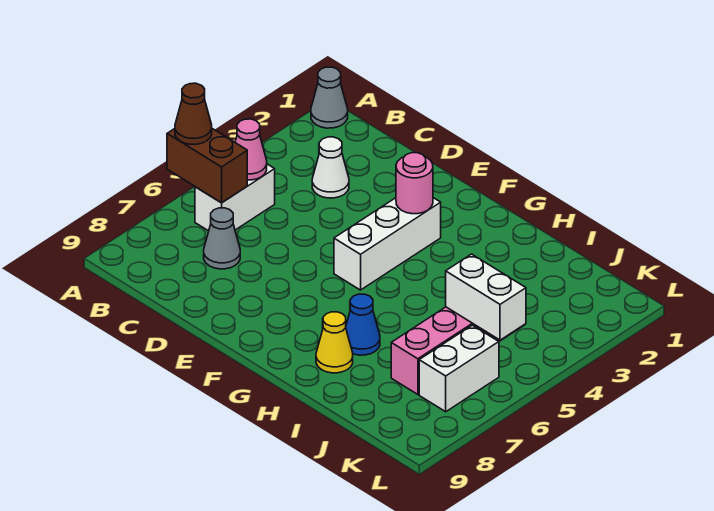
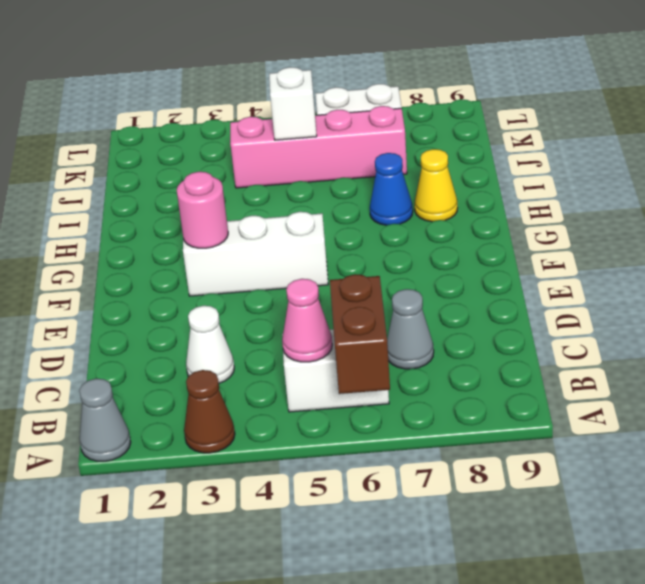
brown 1x1 cone [175,83,212,144] -> brown 1x1 cone moved to [184,370,235,453]
white 1x2 brick [446,254,526,340] -> white 1x1 brick [269,67,317,140]

